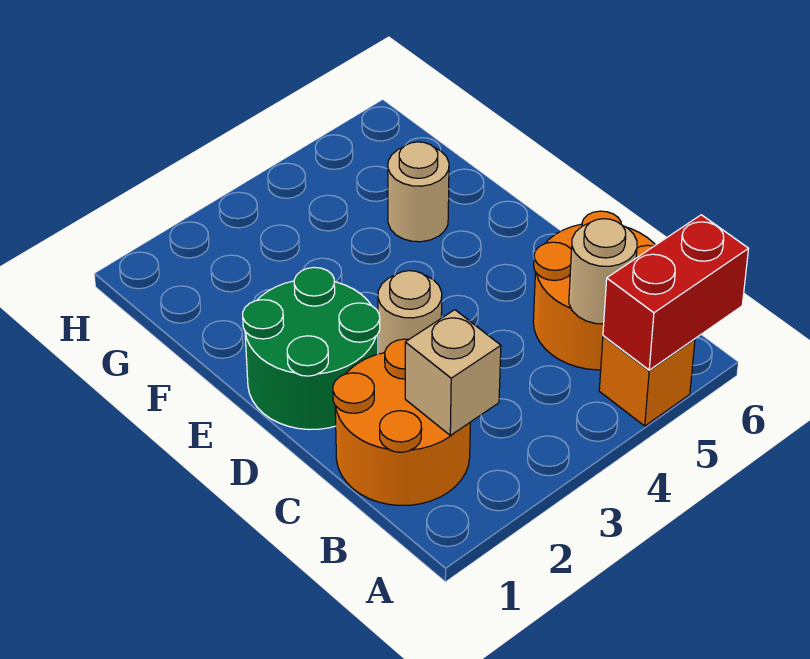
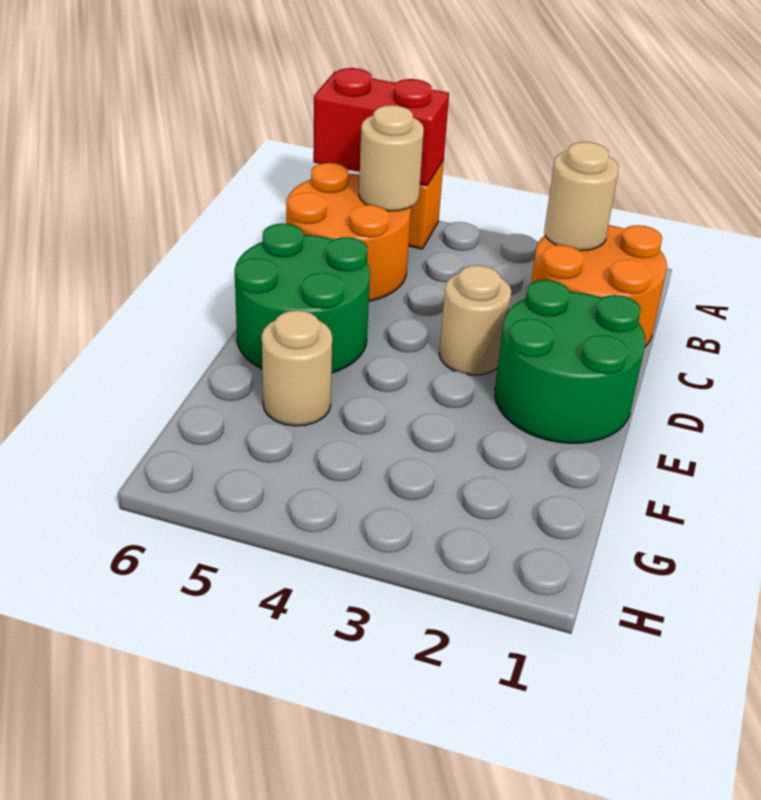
tan 1x1 brick [405,310,501,436] -> tan 1x1 round brick [544,142,619,251]
none -> green 2x2 round brick [235,224,370,373]

